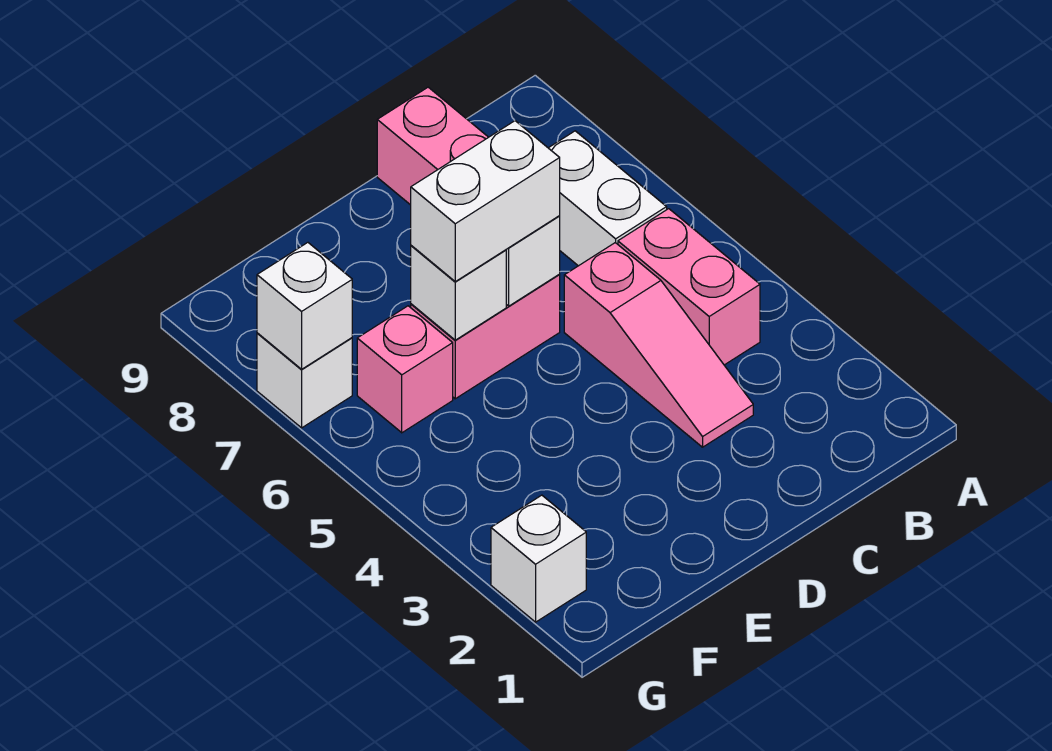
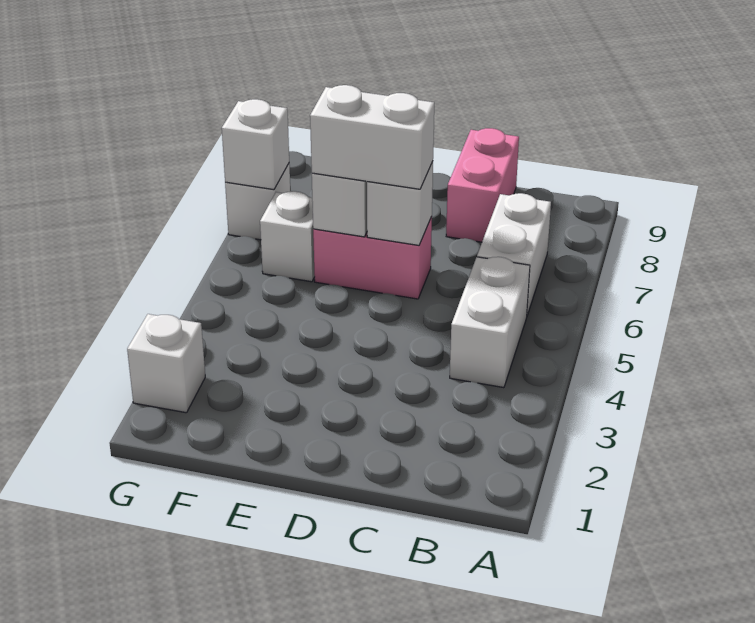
pink 1x2 brick [618,209,760,365] -> white 1x2 brick [450,257,530,388]
pink 1x3 slope [564,243,753,447] -> none
pink 1x1 brick [357,306,453,433] -> white 1x1 brick [260,191,315,282]

